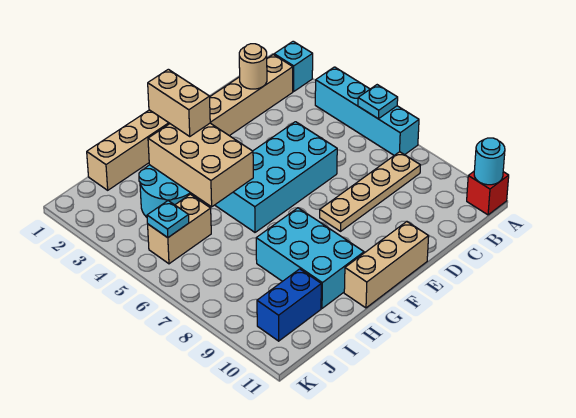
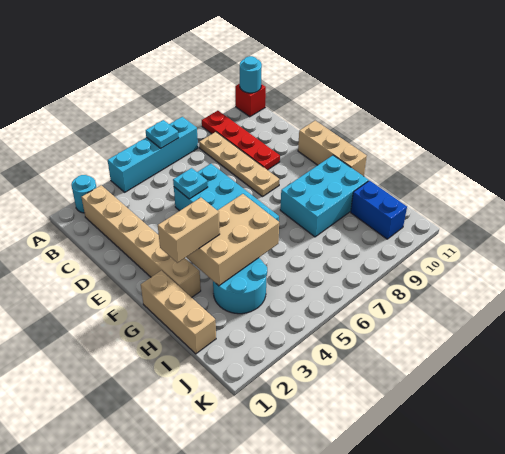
cyan 1x1 brick [274,41,313,91] -> cyan 1x1 round brick [71,175,96,213]
none -> red 1x4 plate [202,111,280,170]
tan 1x1 round brick [239,44,267,89] -> none
tan 1x2 brick [148,194,211,264] -> none
cyan 1x1 plate [147,201,189,238] -> cyan 1x1 plate moved to [173,168,208,199]

